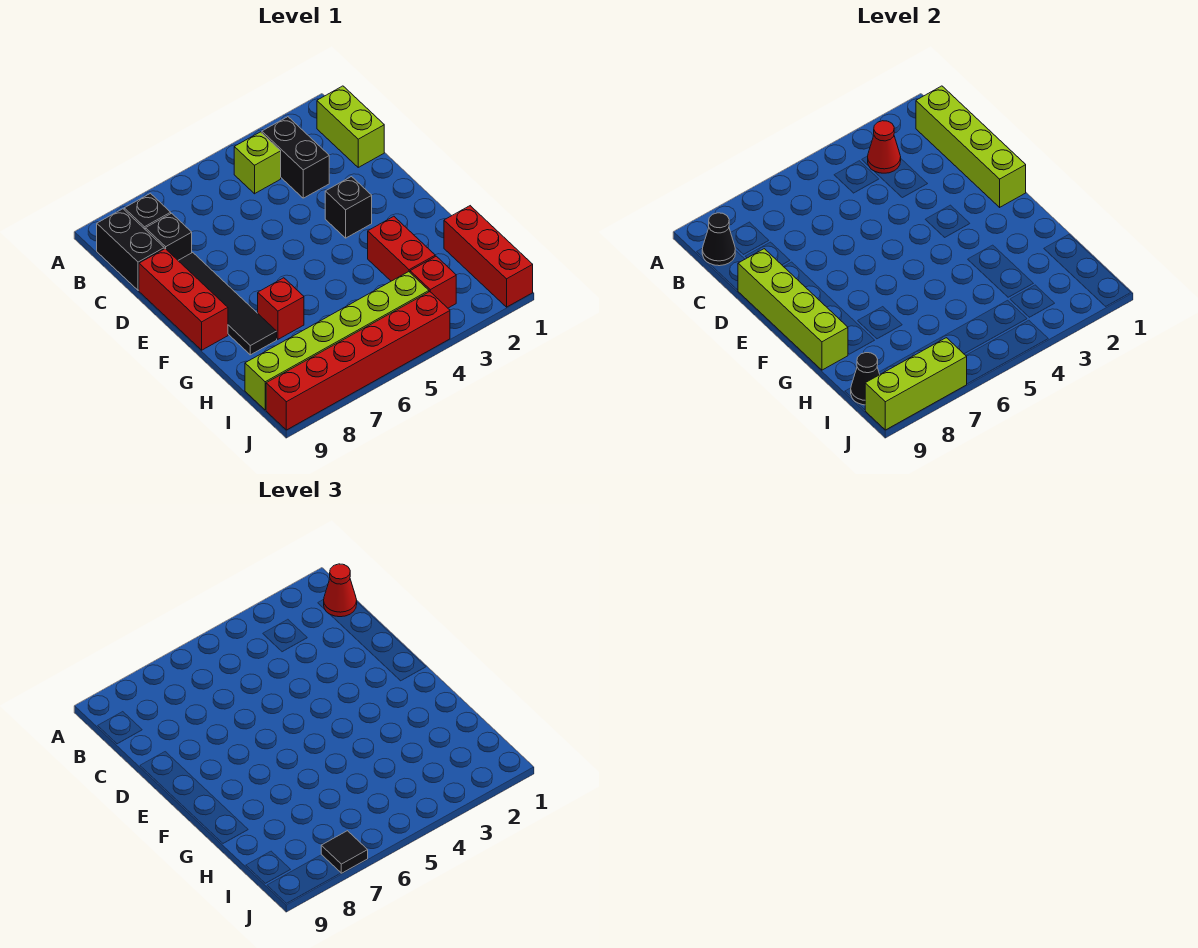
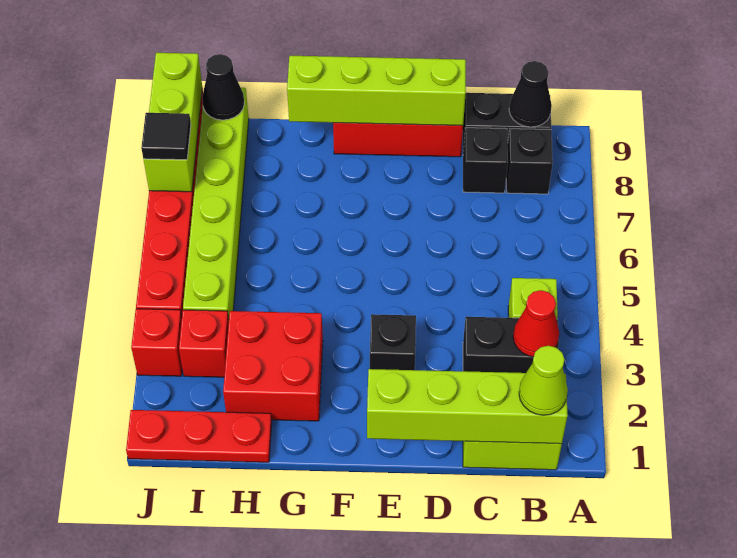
red 1x1 cone [324,564,357,617] -> lime 1x1 cone [519,346,568,415]
black 1x4 tile [178,253,277,355] -> none
red 1x2 brick [368,216,435,281] -> red 2x2 brick [223,311,323,421]
red 1x1 brick [258,278,304,339] -> red 1x1 brick moved to [131,309,182,376]
red 1x3 brick [444,206,533,307] -> red 1x3 plate [126,410,272,462]

